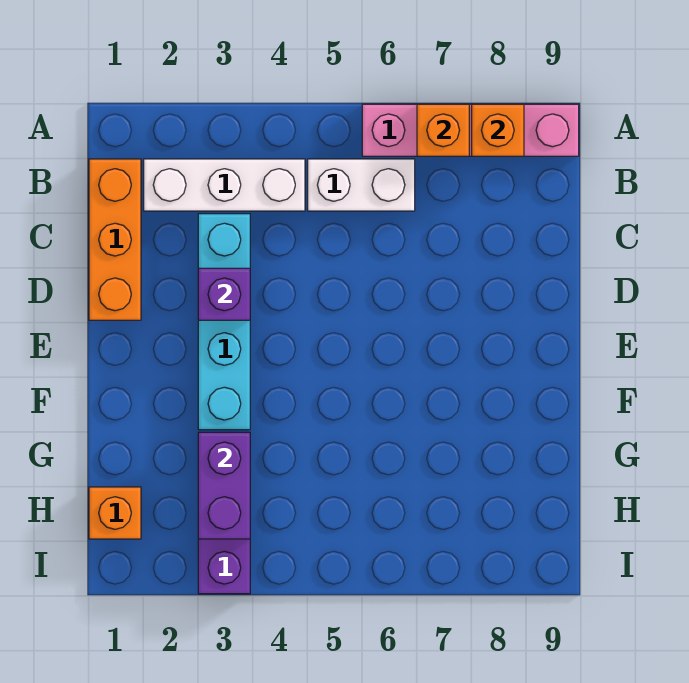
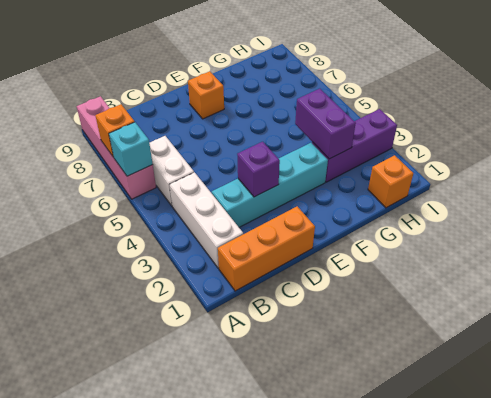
none -> cyan 1x1 brick [109,122,153,176]
orange 1x1 brick [472,104,524,156] -> orange 1x1 brick moved to [188,71,224,119]
purple 1x2 brick [198,432,250,539] -> purple 1x2 brick turned to [295,89,356,159]

